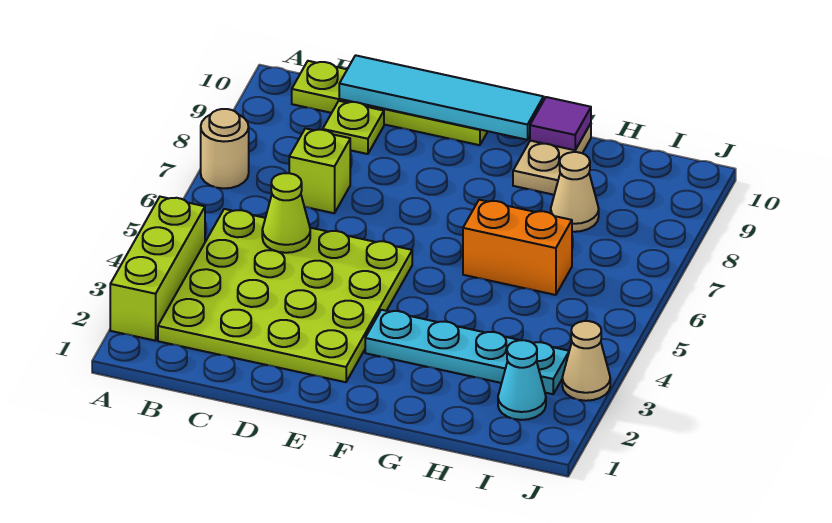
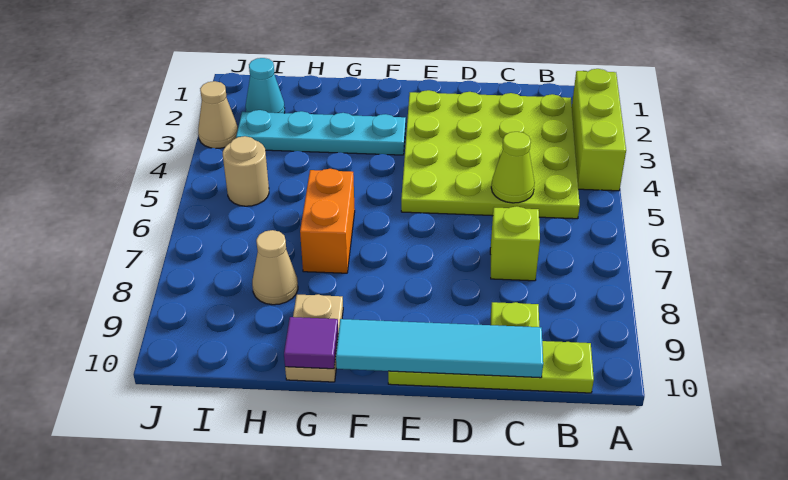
tan 1x1 round brick [201,109,249,188] -> tan 1x1 round brick moved to [223,136,269,206]
orange 1x2 brick [463,200,572,295] -> orange 1x2 brick turned to [300,169,355,273]

